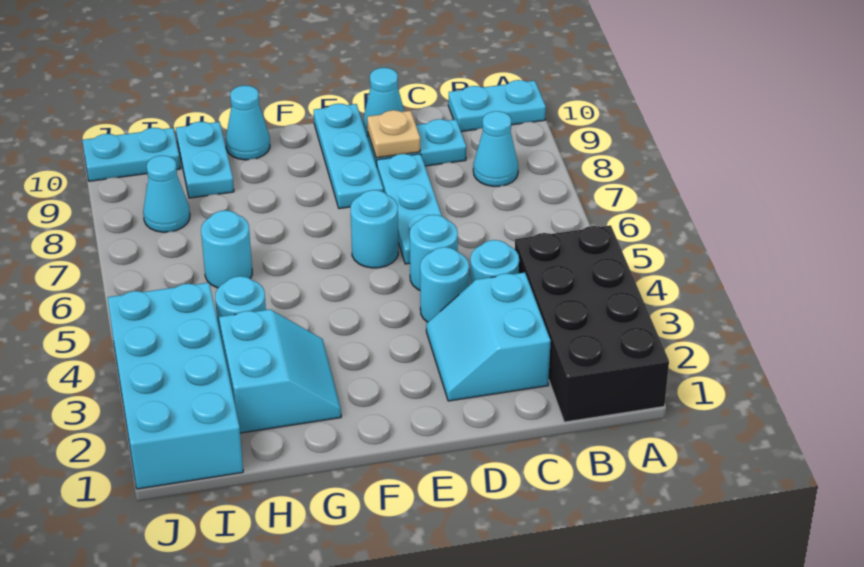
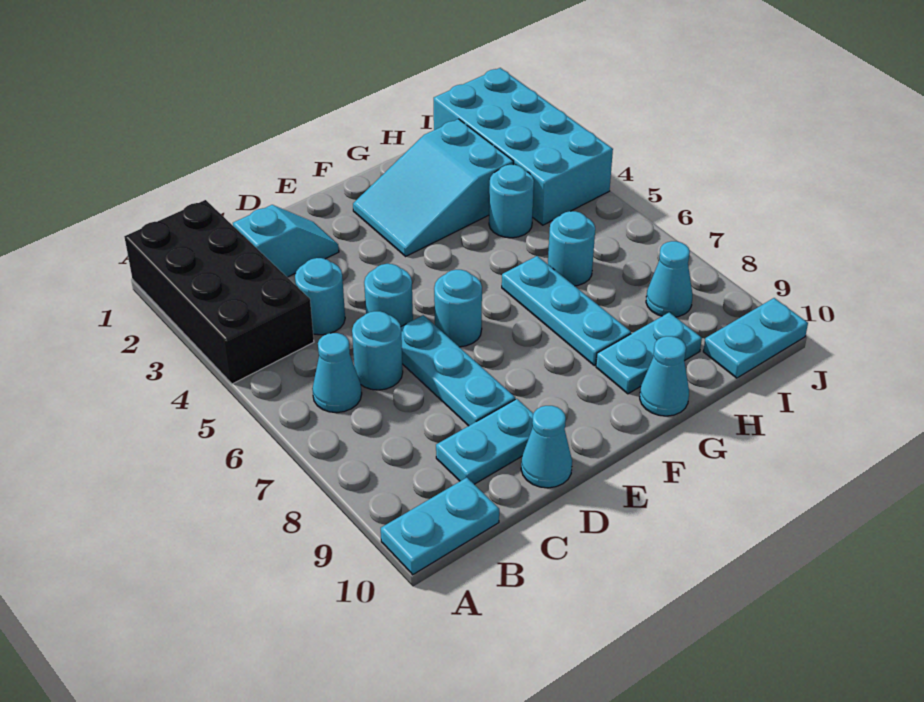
cyan 1x1 cone [473,111,518,186] -> cyan 1x1 cone moved to [312,333,362,413]
cyan 2x2 slope [426,272,551,401] -> cyan 1x2 slope [233,205,339,277]
cyan 1x1 round brick [420,247,469,322] -> cyan 1x1 round brick moved to [352,311,403,390]
tan 1x1 plate [367,110,420,158] -> none
cyan 1x3 plate [314,104,383,209] -> cyan 1x3 plate moved to [502,256,631,366]
cyan 2x2 slope [219,309,341,433] -> cyan 2x3 slope [353,119,514,256]
cyan 1x2 plate [176,122,234,198] -> cyan 1x2 plate turned to [596,312,702,394]

